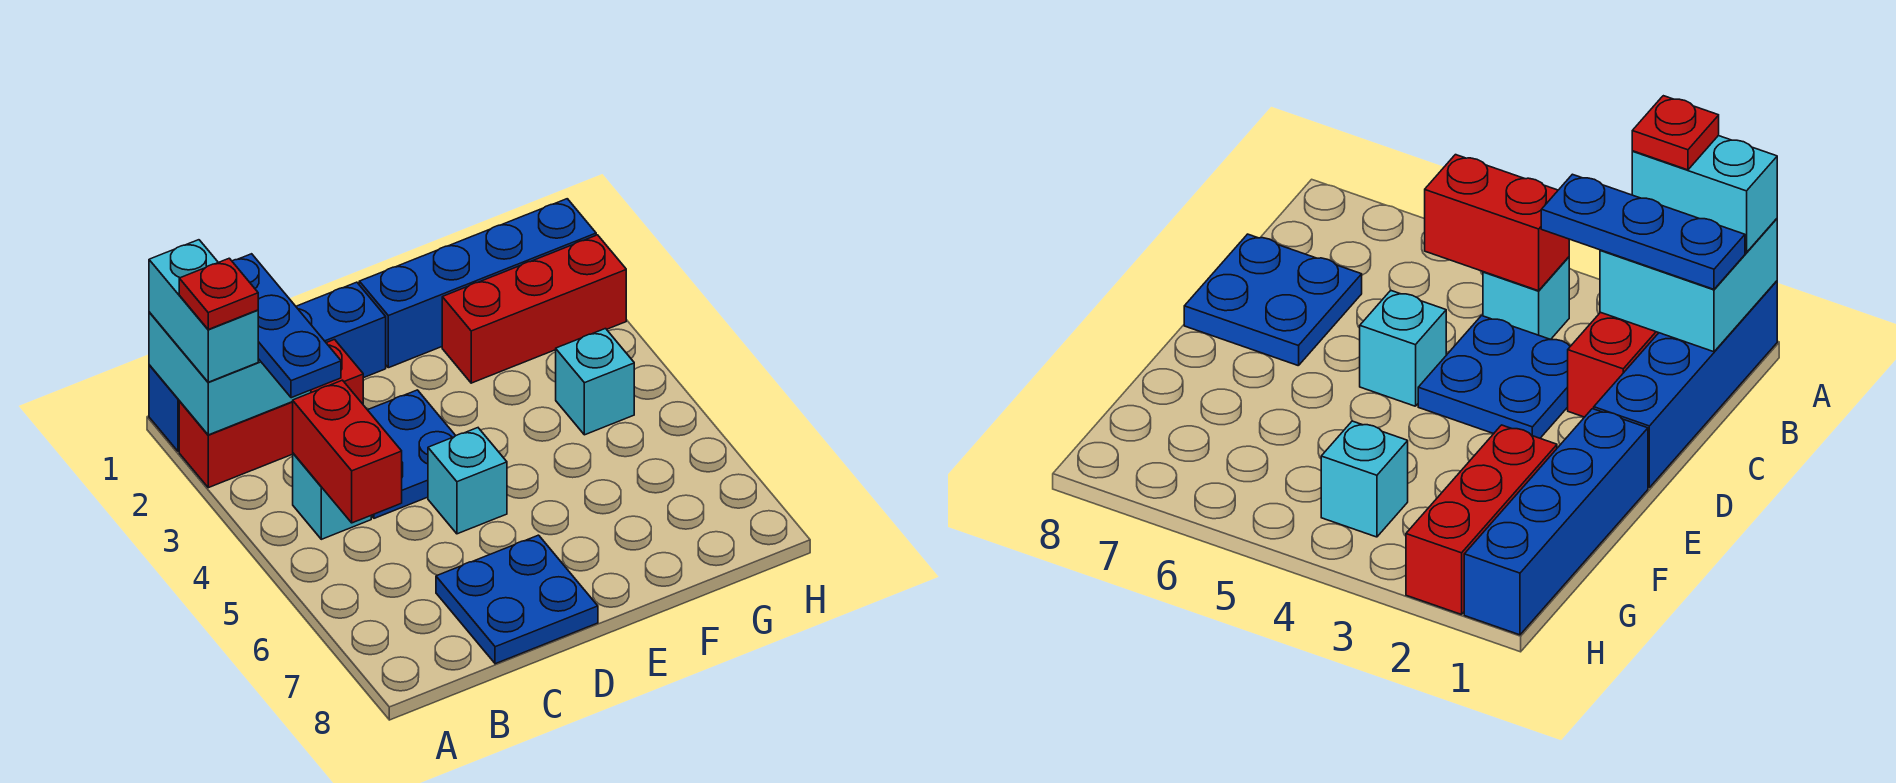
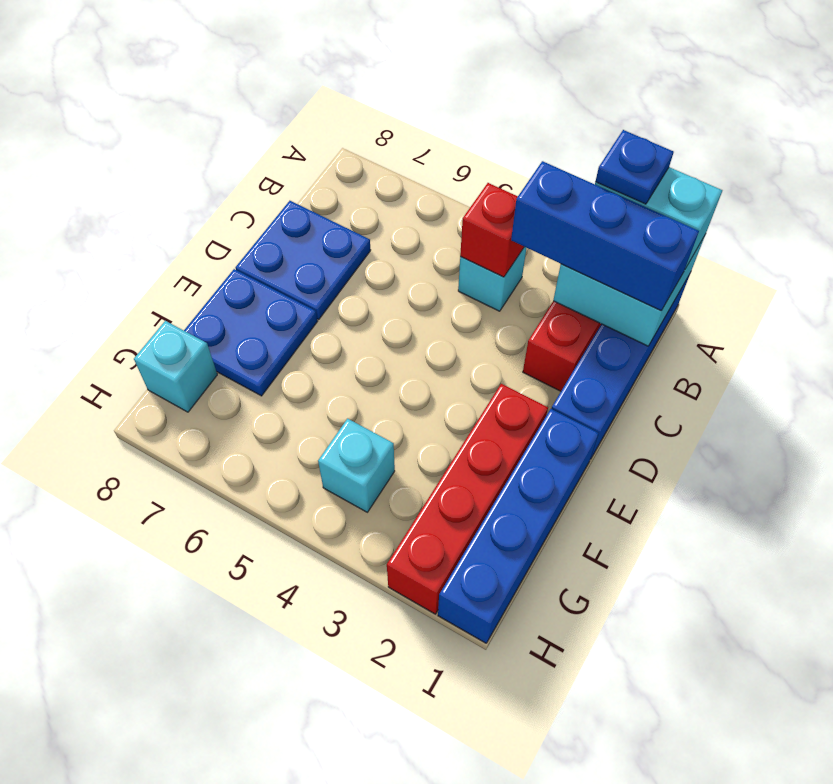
red 1x1 plate [179,258,258,329] -> blue 1x1 plate [595,130,673,204]
blue 1x3 plate [232,254,341,398] -> blue 1x3 brick [511,161,699,310]
red 1x2 brick [293,380,402,523] -> red 1x1 brick [460,183,524,277]
blue 2x2 plate [368,390,456,518] -> blue 2x2 plate moved to [184,269,317,396]
cyan 1x1 brick [428,428,507,534] -> cyan 1x1 brick moved to [134,321,217,412]
red 1x3 brick [442,235,626,383] -> red 1x4 brick [387,384,548,614]

